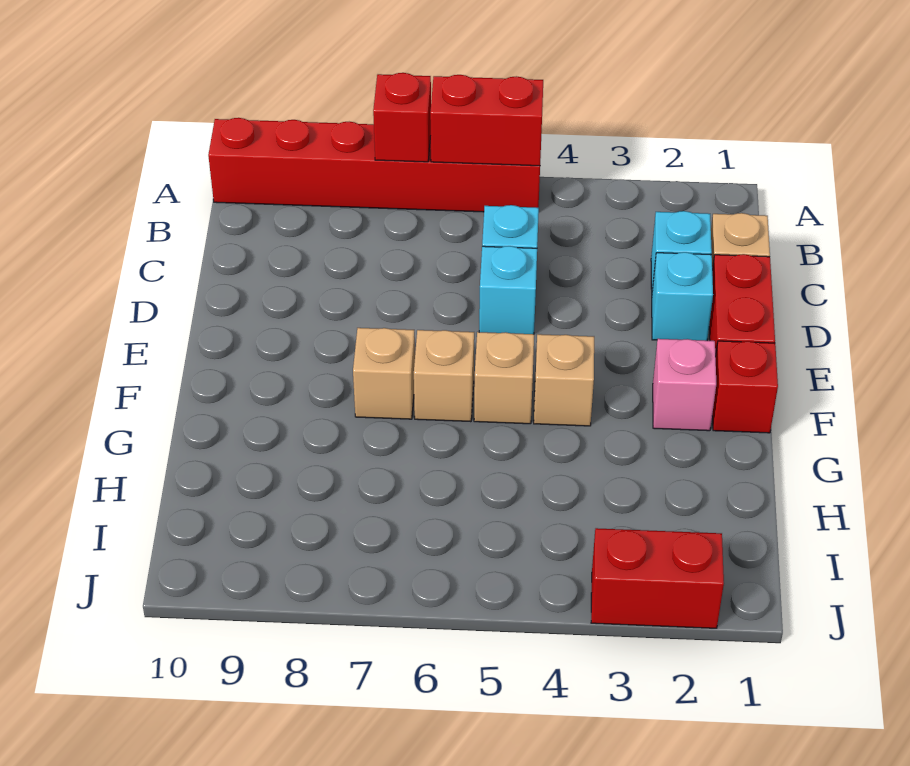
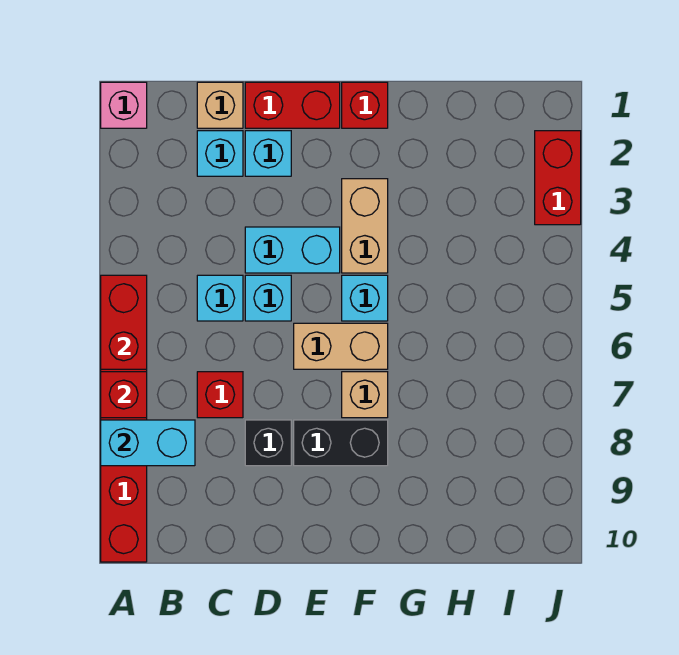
none -> cyan 1x2 brick [101,420,195,466]
none -> red 1x1 brick [197,372,243,418]
none -> cyan 1x2 brick [245,227,340,273]
none -> black 1x1 brick [245,420,291,466]
none -> black 1x2 brick [294,420,388,466]
pink 1x1 brick [653,339,716,431] -> pink 1x1 brick moved to [101,82,147,128]
tan 1x1 brick [534,334,594,426] -> tan 1x2 brick [342,179,388,273]
tan 1x1 brick [474,332,534,424] -> cyan 1x1 brick [342,275,388,321]
tan 1x1 brick [414,330,474,422] -> tan 1x2 brick [294,323,388,369]

